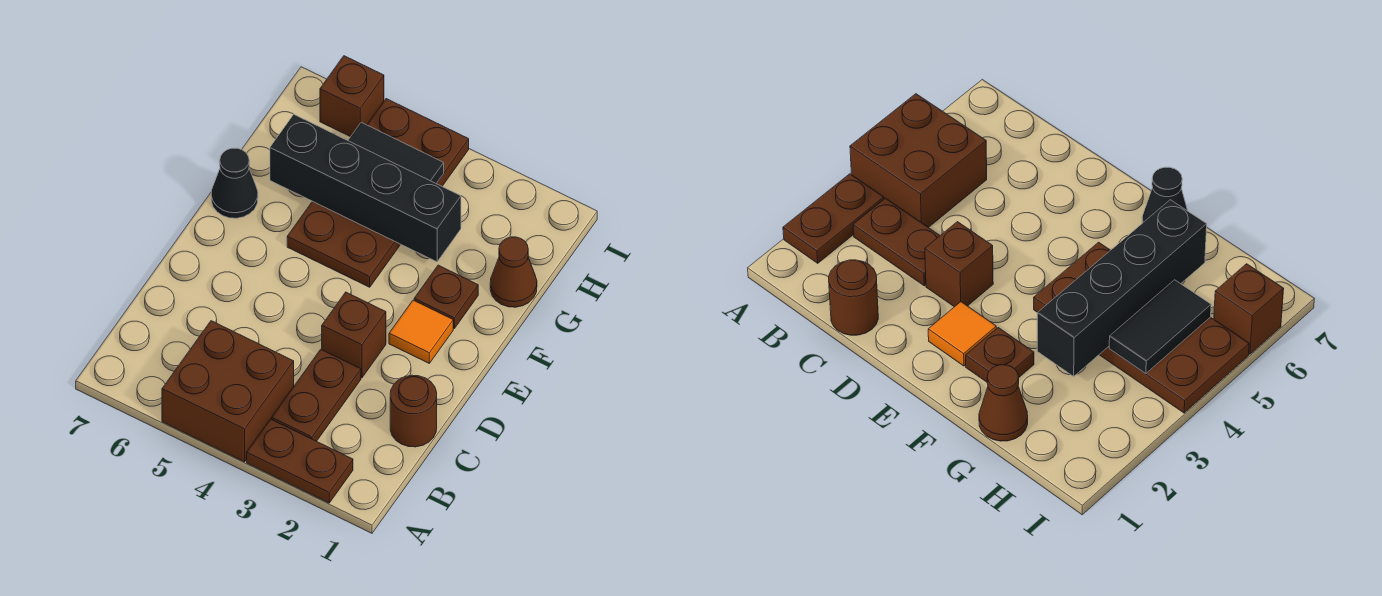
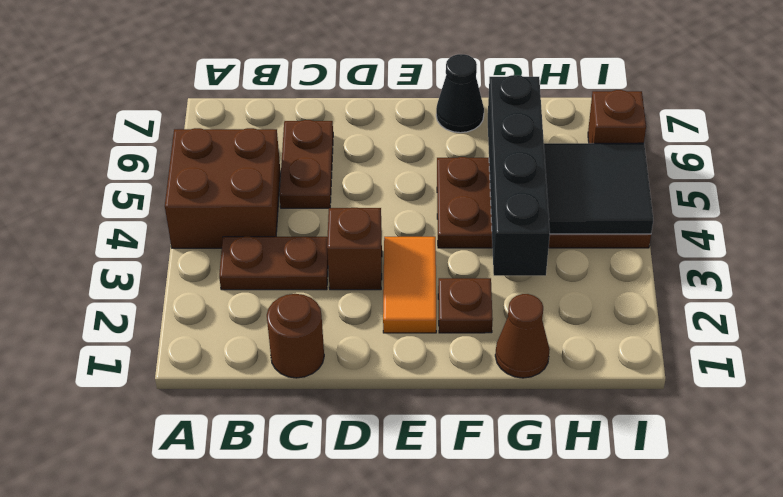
brown 1x2 plate [247,419,353,503] -> brown 1x2 plate moved to [279,120,333,208]
orange 1x1 tile [389,300,453,363] -> orange 1x2 tile [383,237,436,333]
black 1x2 tile [348,122,444,183] -> black 2x2 tile [544,143,653,234]

